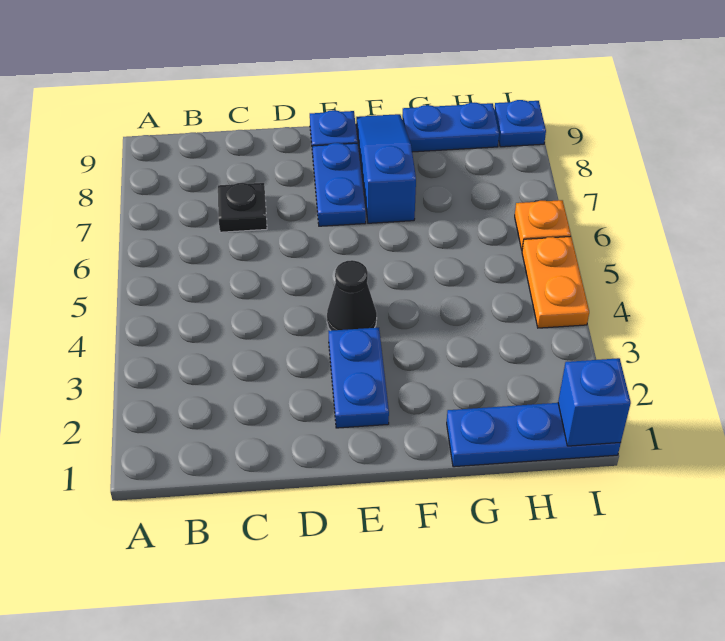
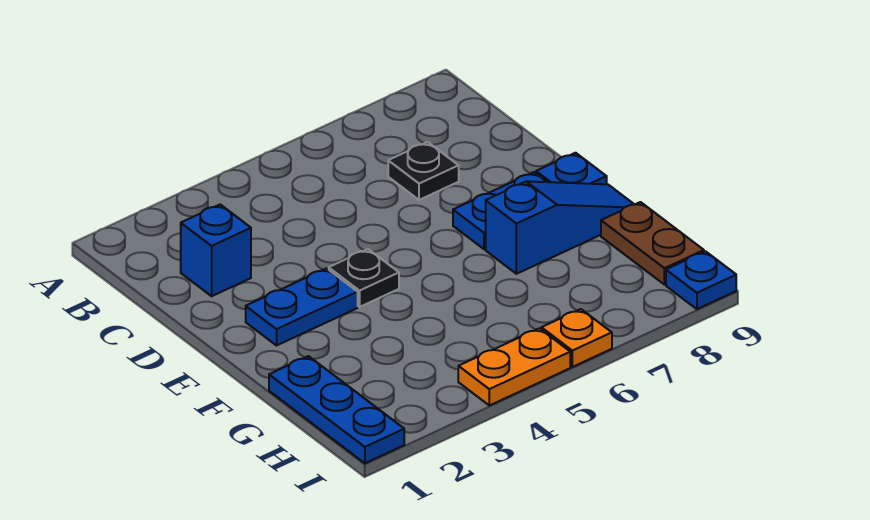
black 1x1 cone [327,260,377,331] -> black 1x1 plate [329,249,399,307]
blue 1x2 plate [402,103,499,152] -> brown 1x2 plate [601,202,704,285]
blue 1x1 brick [558,358,631,446] -> blue 1x1 brick moved to [181,205,251,296]

